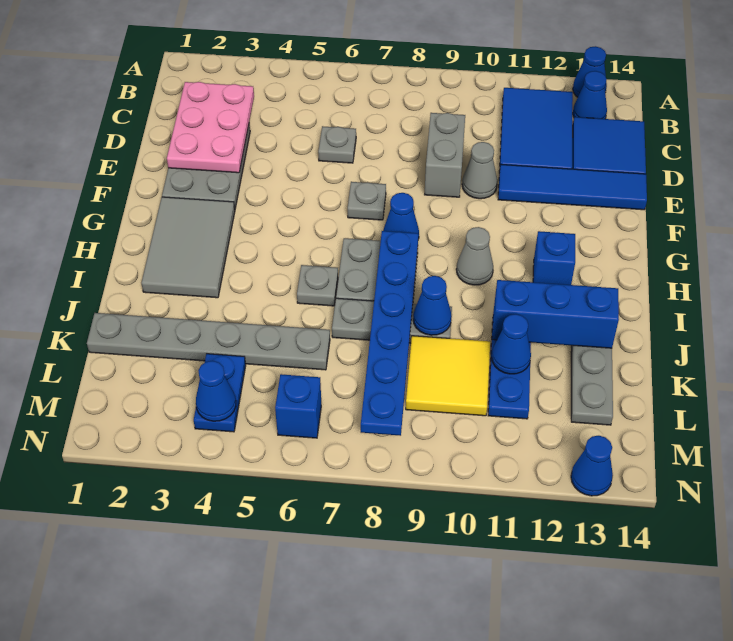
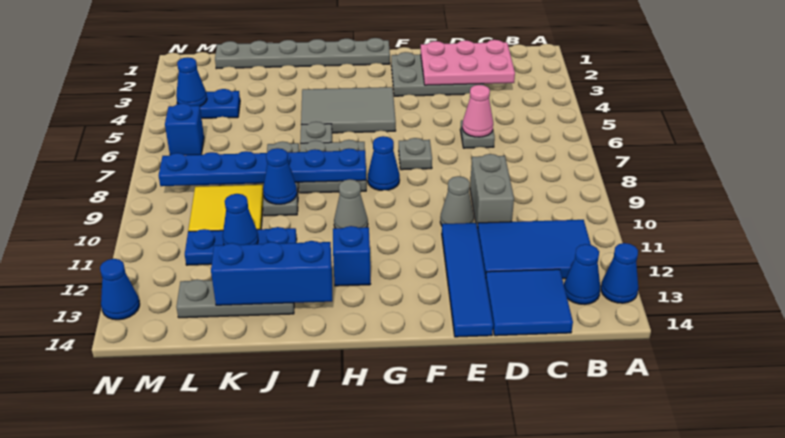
none -> pink 1x1 cone [462,85,493,137]
grey 1x2 brick [425,113,465,197] -> grey 1x2 brick turned to [470,154,514,229]
grey 2x3 tile [141,197,235,298] -> grey 2x3 tile moved to [301,87,396,133]
blue 1x3 brick [492,280,619,348] -> blue 1x3 brick turned to [211,241,332,305]
grey 1x6 plate [87,313,330,370] -> grey 1x6 plate turned to [215,38,390,69]

